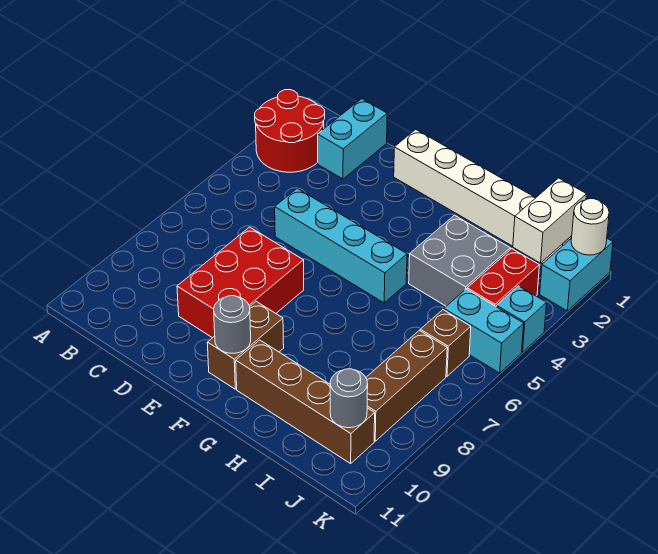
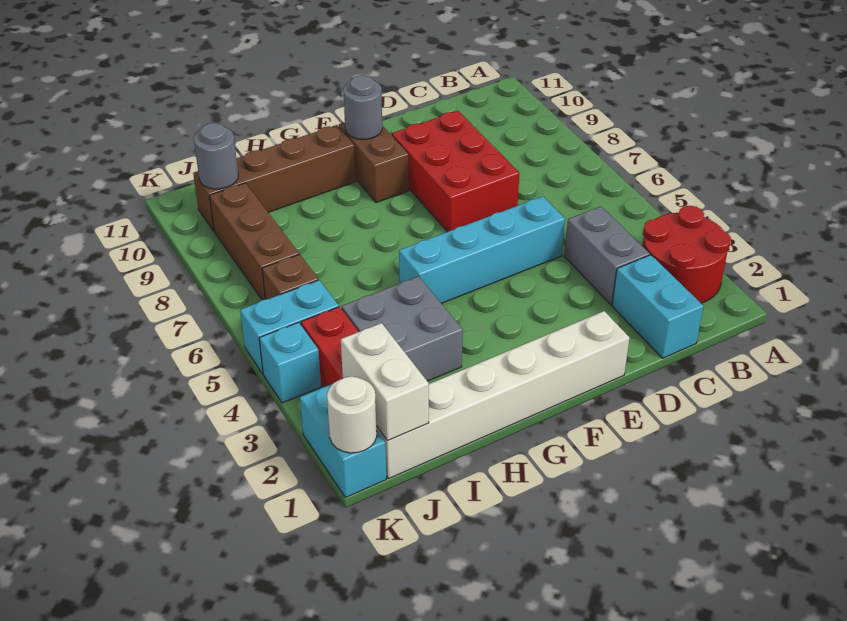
none -> grey 1x2 brick [564,206,650,305]

